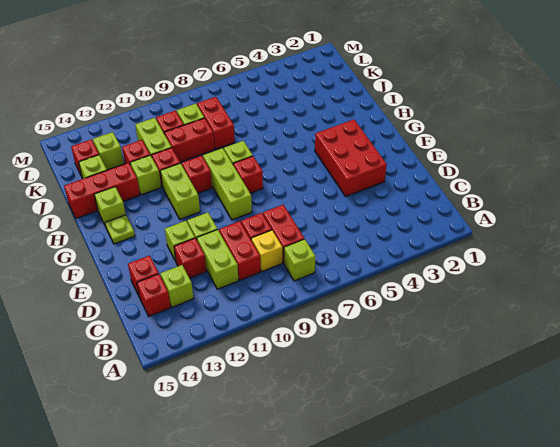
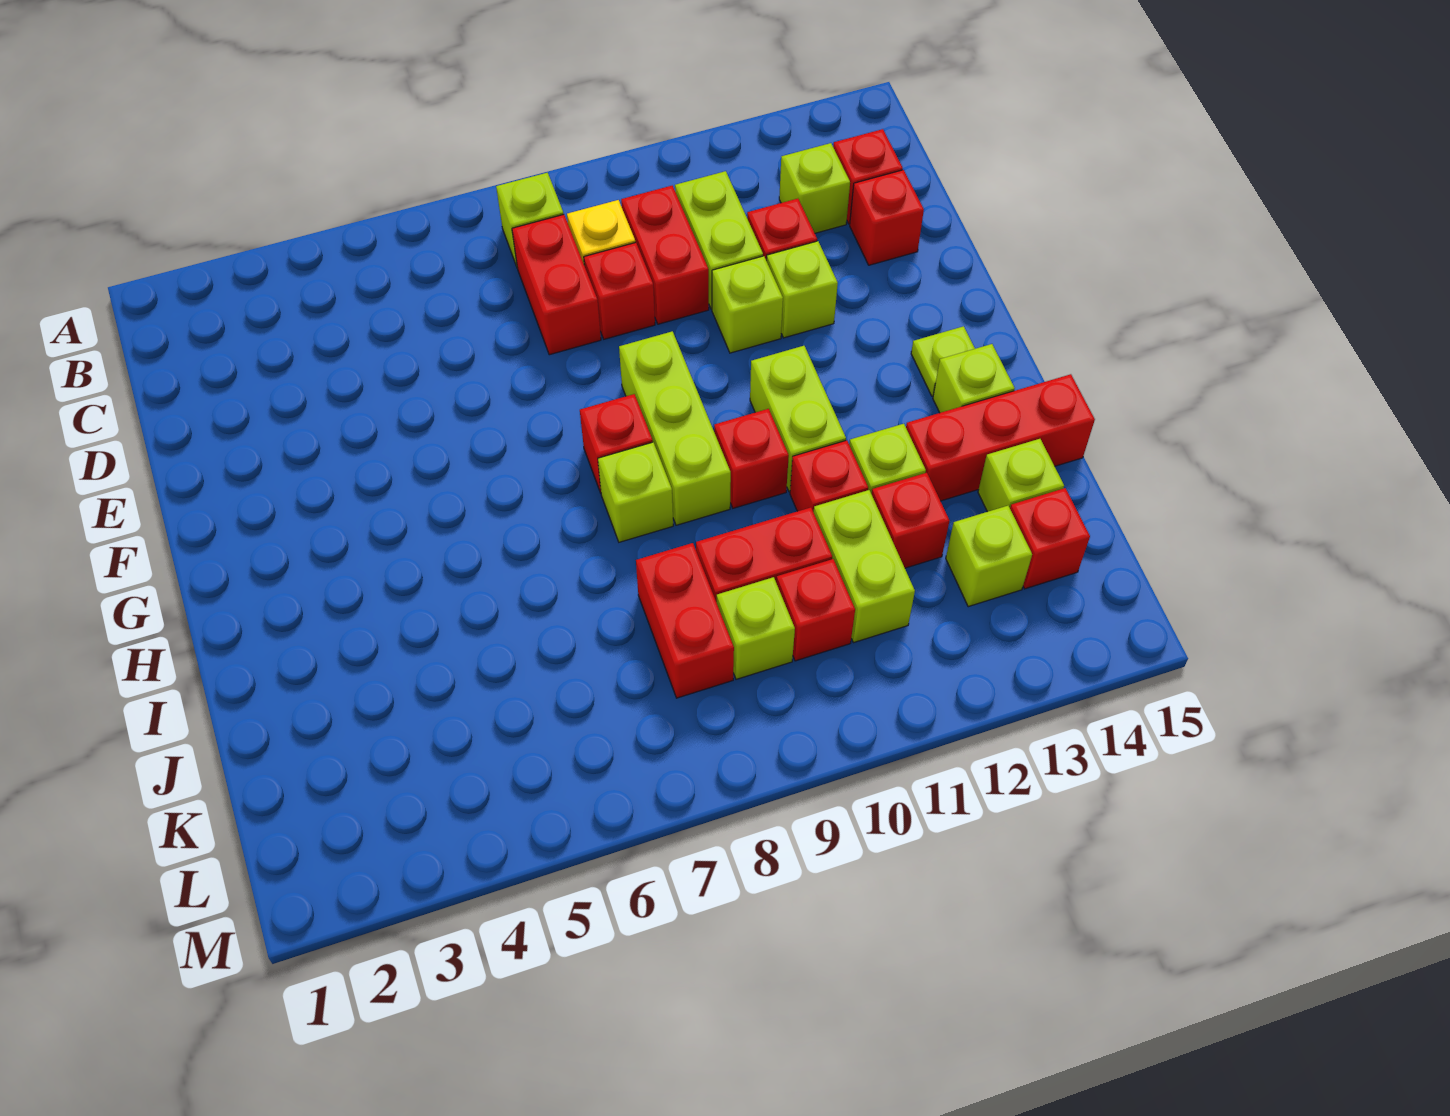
red 2x3 brick [315,119,387,196] -> none

